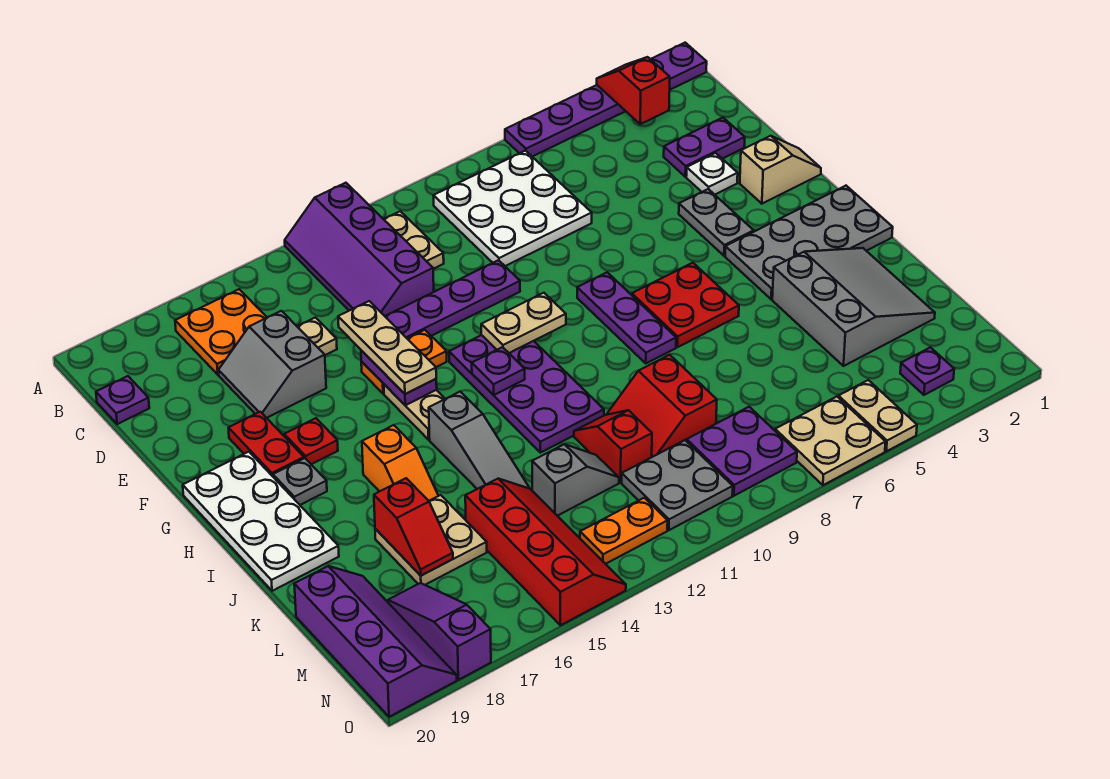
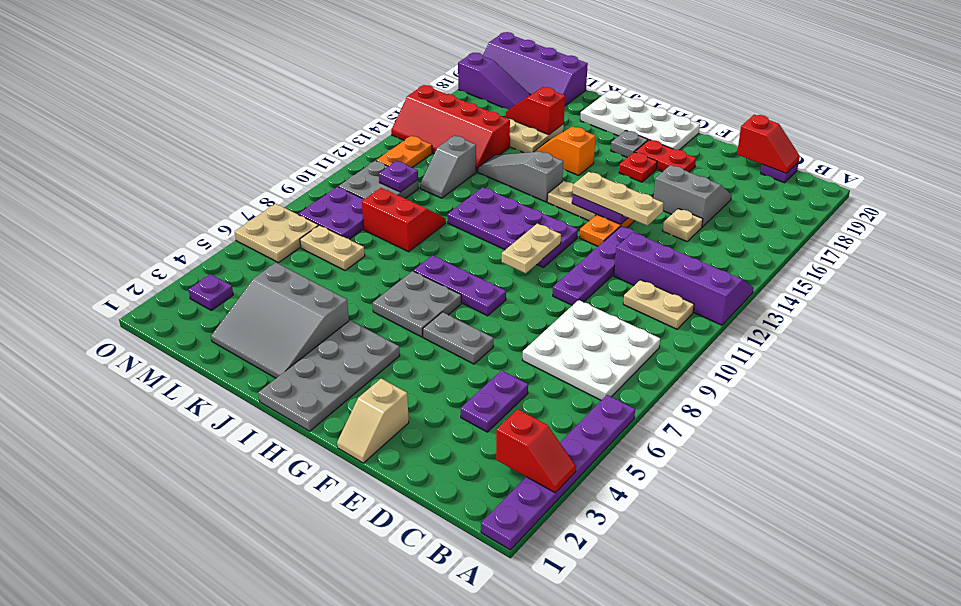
orange 2x2 plate [175,289,267,375] -> none
purple 1x2 plate [664,118,745,177] -> purple 1x2 plate moved to [461,371,528,432]
white 1x1 plate [686,153,738,195] -> none
grey 1x2 plate [679,189,754,256] -> grey 1x2 plate moved to [423,312,493,364]
red 2x2 plate [632,263,739,347] -> grey 2x2 plate [373,271,461,337]
purple 1x1 plate [472,347,525,395] -> purple 1x1 plate moved to [379,161,418,192]
red 1x2 slope [574,410,652,482] -> red 1x2 slope moved to [737,115,800,173]
tan 1x2 plate [838,380,917,451] -> tan 1x2 plate moved to [300,225,365,270]

